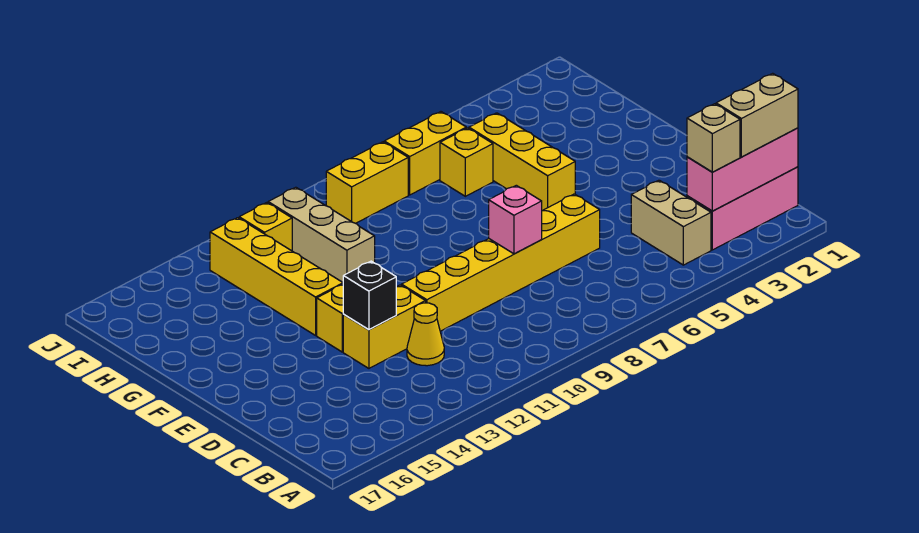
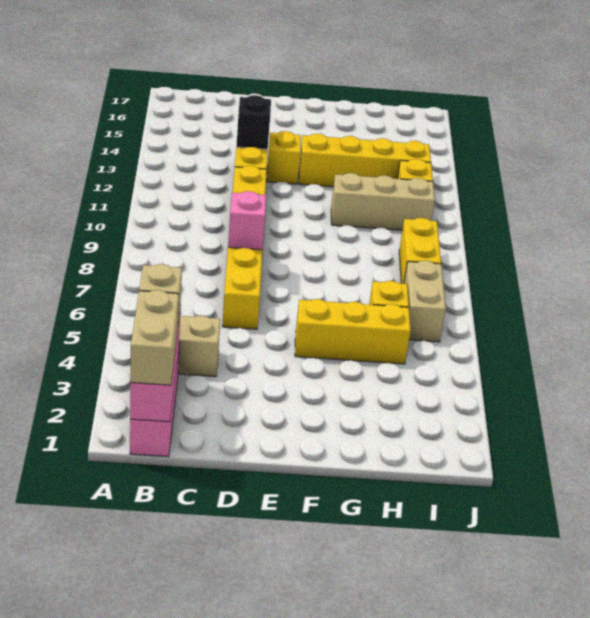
yellow 1x1 cone [407,303,444,366] -> none
yellow 1x2 brick [384,112,466,195] -> tan 1x2 brick [404,261,446,342]

